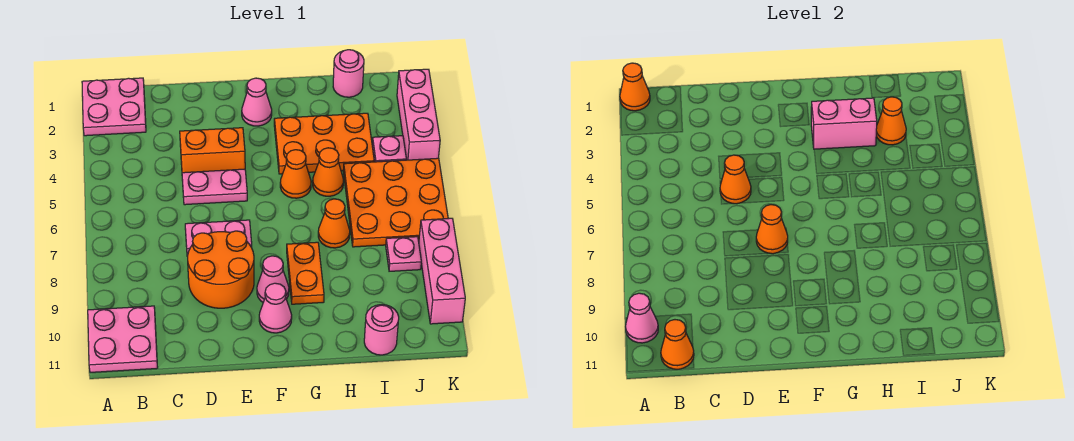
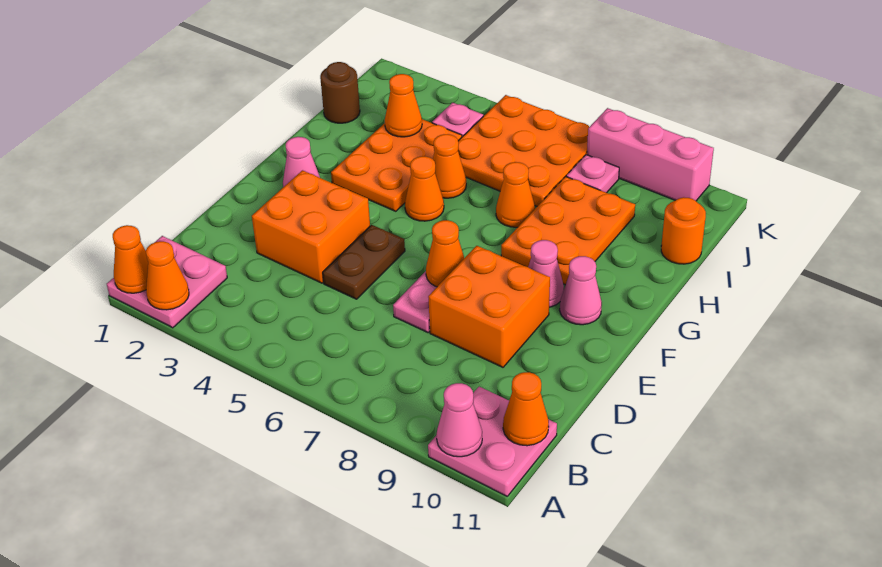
orange 1x2 brick [180,128,245,173] -> orange 2x2 brick [252,170,370,283]
pink 1x2 plate [182,169,247,205] -> brown 1x2 plate [323,225,405,299]
orange 1x1 cone [720,155,751,204] -> orange 1x1 cone moved to [146,241,189,310]
orange 2x2 round brick [188,231,254,308] -> orange 2x2 brick [428,246,550,367]
pink 1x2 brick [811,98,877,149] -> none
orange 1x2 plate [287,242,324,304] -> orange 2x3 plate [501,177,635,285]
pink 1x1 round brick [333,50,364,97] -> brown 1x1 round brick [320,62,360,123]
pink 1x1 round brick [364,305,399,355] -> orange 1x1 round brick [661,197,706,264]
pink 1x3 brick [397,69,440,160] -> none

